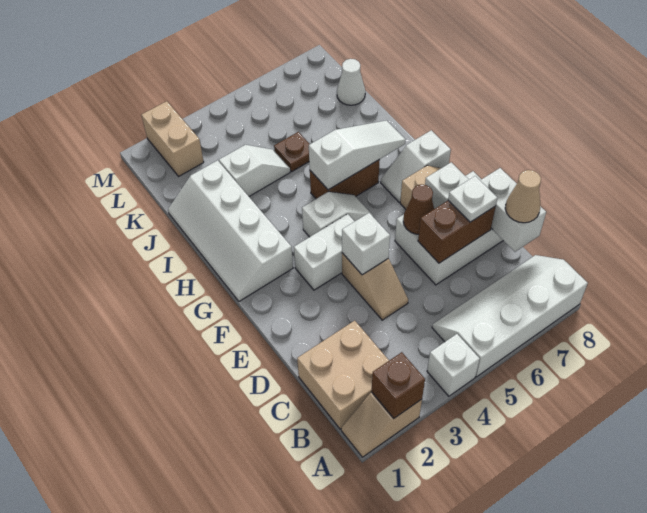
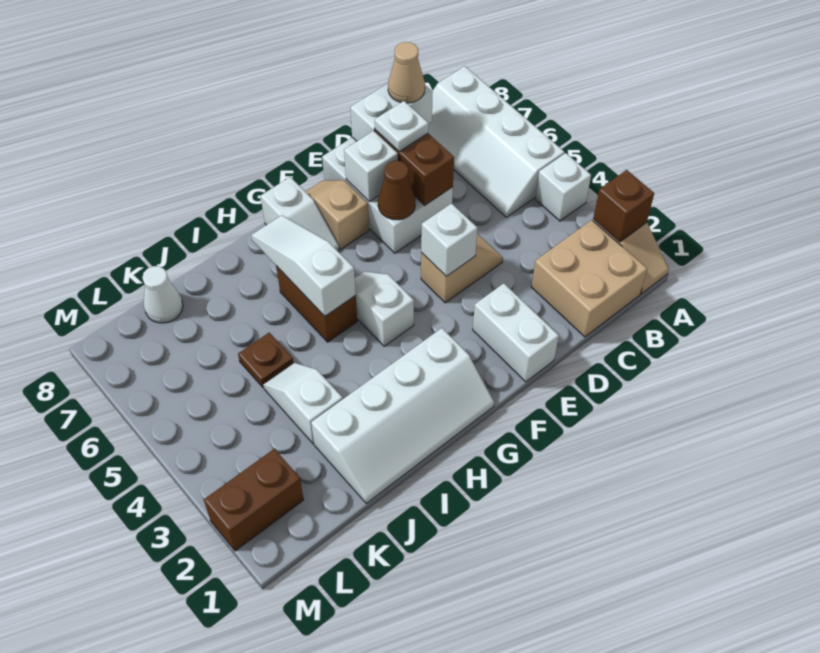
white 1x2 brick [294,214,355,290] -> white 1x2 brick moved to [473,283,559,382]
tan 1x2 brick [141,101,204,176] -> brown 1x2 brick [204,449,304,551]

